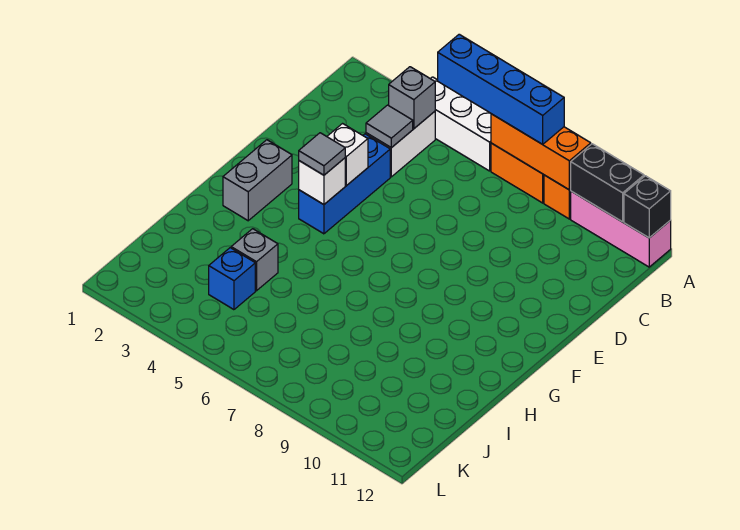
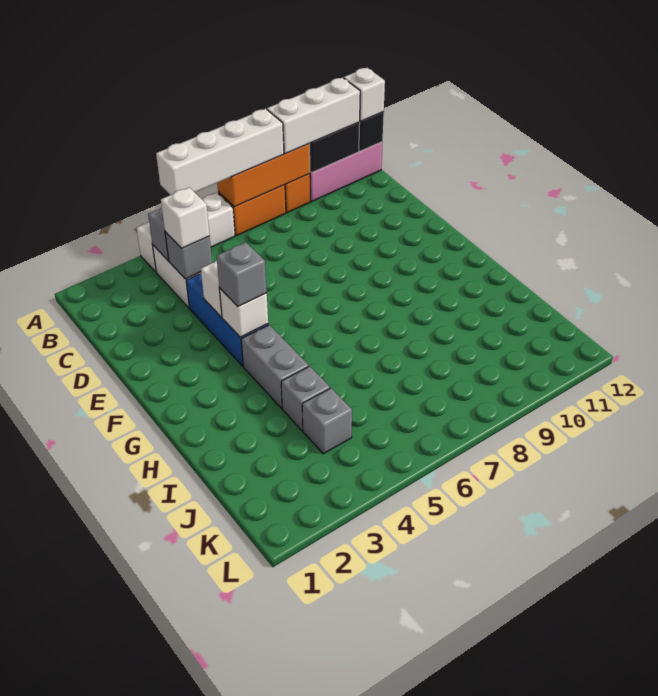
blue 1x4 brick [438,34,564,144] -> white 1x4 brick [156,109,284,195]
none -> white 1x3 brick [267,78,360,154]
none -> white 1x1 brick [344,68,385,121]
grey 1x1 tile [366,105,413,148] -> grey 1x1 brick [165,232,212,279]
none -> white 1x1 brick [161,187,210,248]
grey 1x2 brick [223,140,292,221] -> grey 1x2 brick moved to [241,325,309,408]
grey 1x1 tile [299,133,345,175] -> grey 1x1 brick [216,242,267,307]
blue 1x1 brick [209,248,255,310] -> grey 1x1 brick [302,388,352,454]

